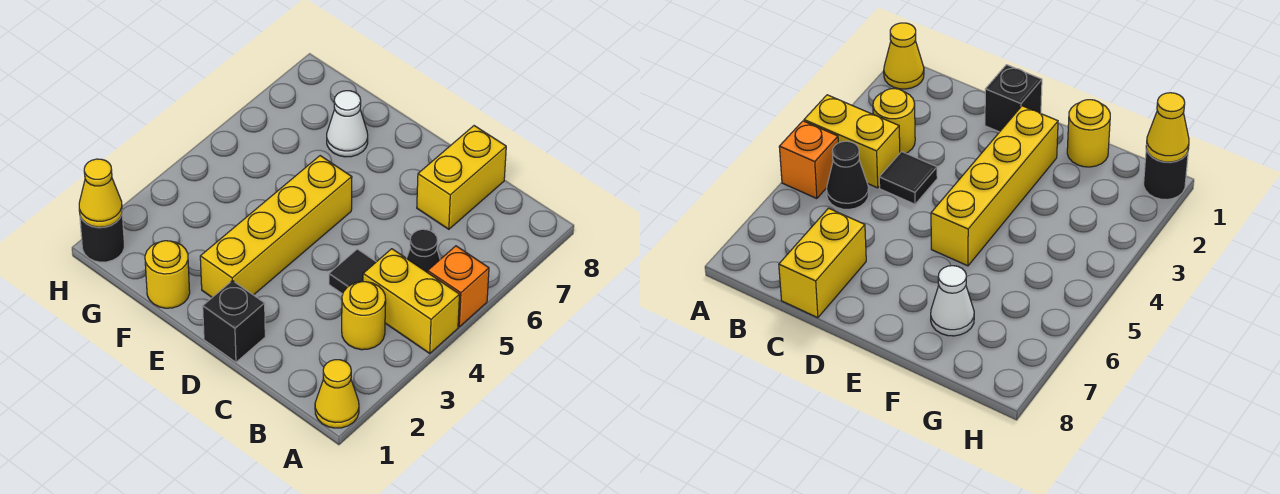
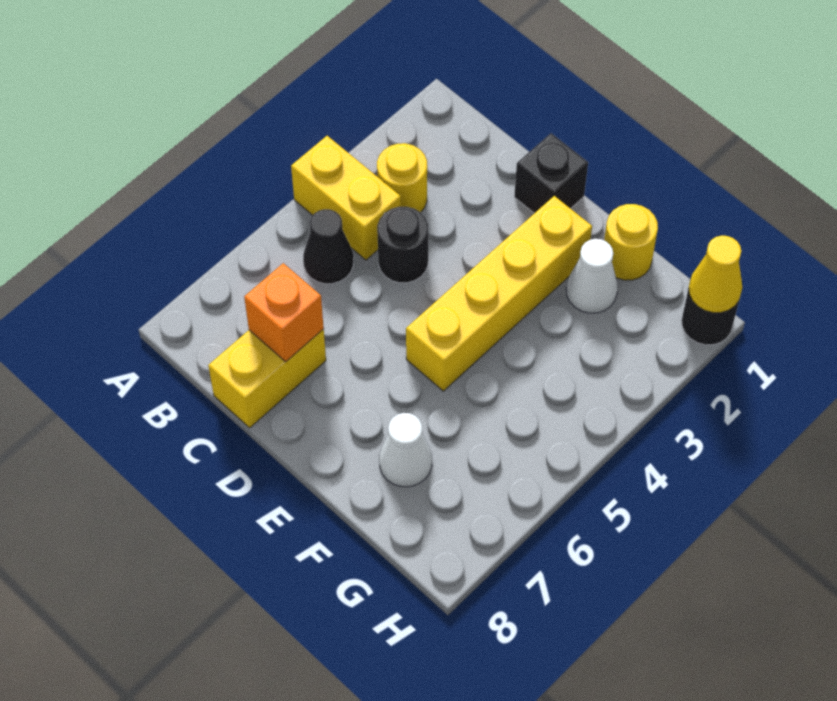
yellow 1x1 cone [315,360,359,428] -> none
orange 1x1 brick [428,246,489,327] -> orange 1x1 brick moved to [244,263,324,362]
black 1x1 tile [329,249,376,294] -> black 1x1 round brick [377,207,428,283]
none -> white 1x1 cone [566,239,618,313]

